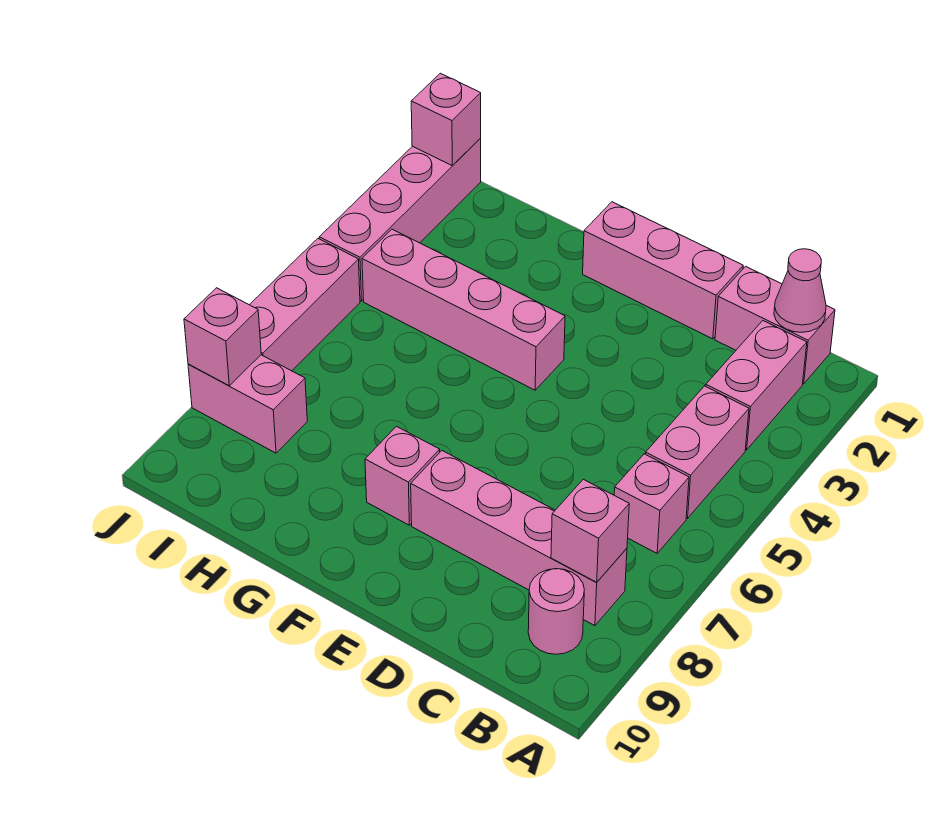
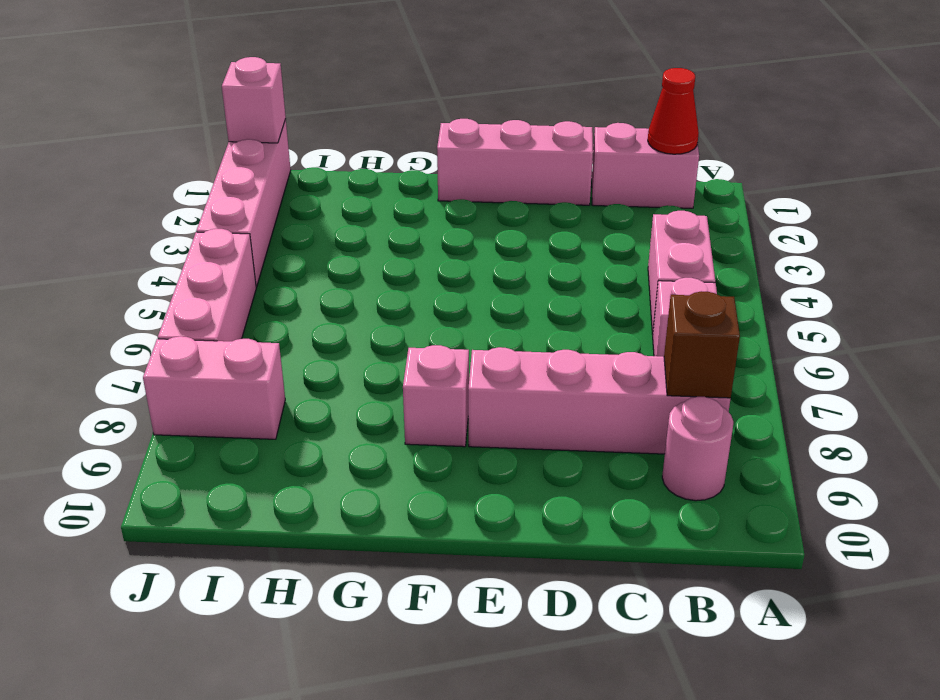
pink 1x1 cone [774,249,826,332] -> red 1x1 cone [648,68,699,154]
pink 1x2 brick [706,321,807,450] -> none
pink 1x1 brick [551,479,629,582] -> brown 1x1 brick [664,291,740,398]
pink 1x4 brick [362,229,565,390] -> none
pink 1x1 brick [184,288,261,386] -> none

